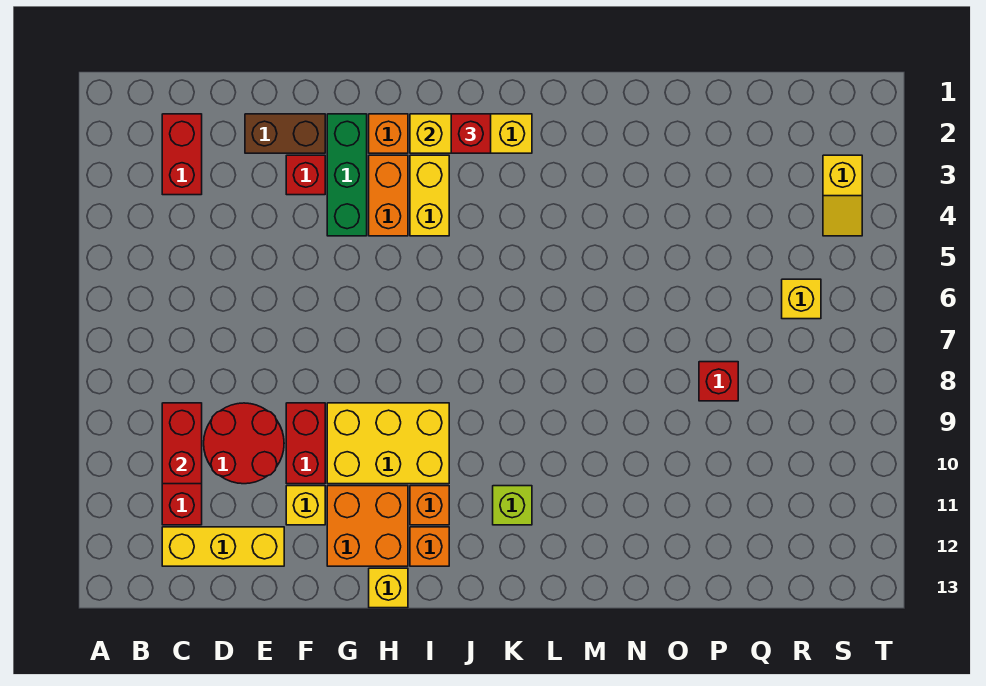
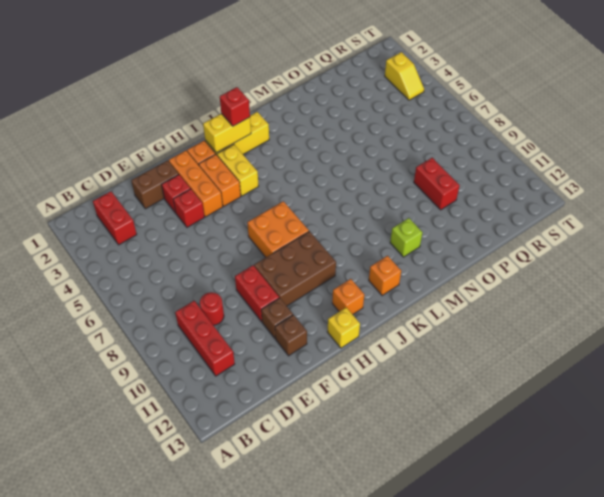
red 1x2 brick [162,403,202,484] -> red 1x2 brick moved to [414,158,460,210]
yellow 1x3 brick [162,527,284,566] -> none
red 2x2 round brick [204,403,284,484] -> red 1x1 round brick [200,292,224,325]
yellow 1x1 brick [286,486,325,525] -> brown 1x1 brick [261,298,293,338]
none -> brown 1x1 brick [275,315,307,356]
green 1x3 brick [327,114,367,236] -> orange 1x3 brick [169,151,223,217]
yellow 2x3 brick [327,403,449,484] -> brown 2x3 brick [254,231,336,306]
orange 2x2 brick [327,486,408,566] -> orange 2x2 brick moved to [247,201,309,257]
orange 1x1 brick [410,486,449,525] -> orange 1x1 brick moved to [369,256,401,296]
lime 1x1 brick [493,486,532,525] -> lime 1x1 brick moved to [390,218,422,257]
red 1x1 brick [699,362,738,401] -> red 1x1 brick moved to [173,189,204,227]
yellow 1x1 brick [782,279,821,319] -> none

